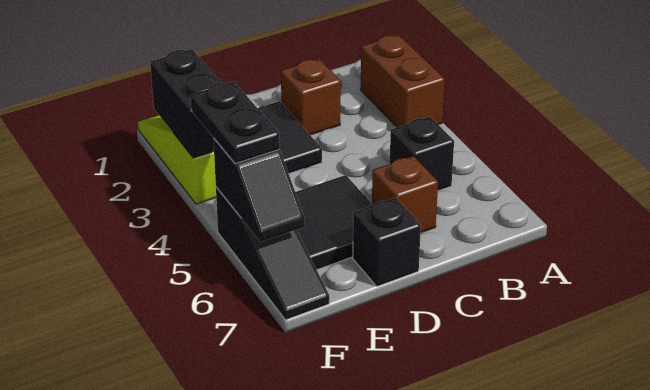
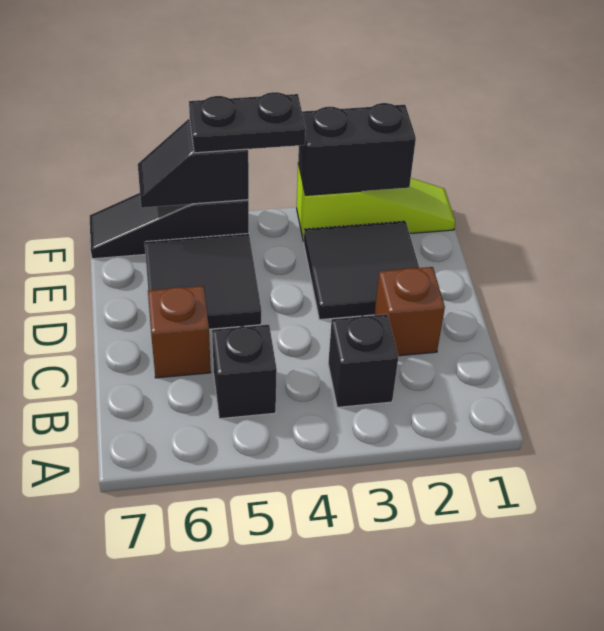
brown 1x2 brick [361,35,445,127] -> none
black 1x1 brick [353,198,421,286] -> black 1x1 brick moved to [328,314,398,407]

